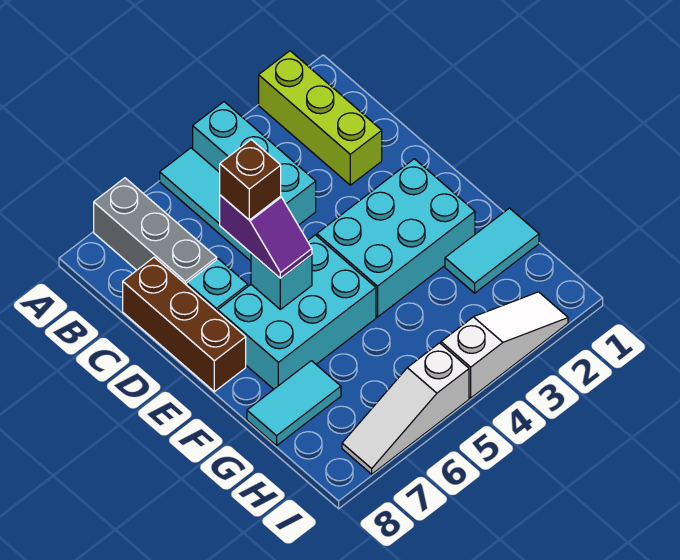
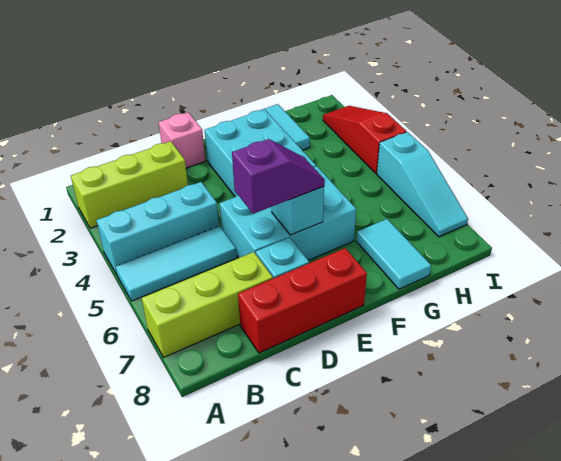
grey 1x3 brick [94,178,217,285] -> lime 1x3 brick [142,252,273,357]
brown 1x3 brick [123,257,246,392] -> red 1x3 brick [238,248,367,353]
none -> pink 1x1 brick [159,112,205,168]
brown 1x1 brick [220,140,281,220] -> none
cyan 2x3 brick [218,235,376,389] -> cyan 2x3 brick turned to [220,166,356,260]
white 1x3 slope [441,292,568,398] -> red 1x3 slope [323,106,407,173]
white 1x3 slope [342,343,469,474] -> cyan 1x3 slope [377,132,468,237]

